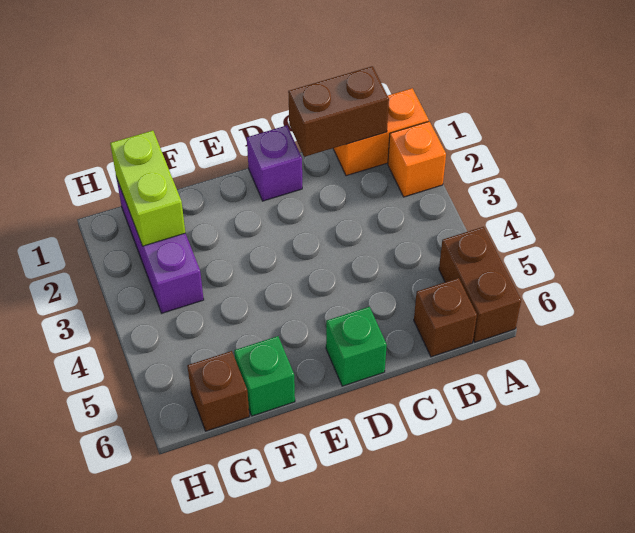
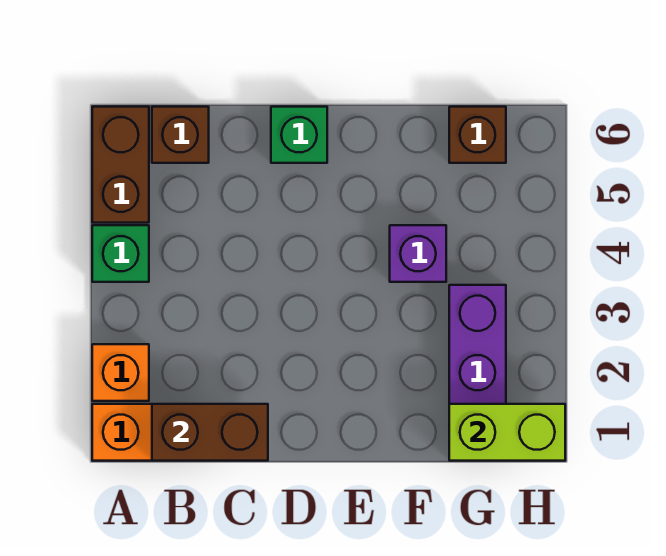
purple 1x1 brick [247,125,302,201] -> purple 1x1 brick moved to [390,225,446,282]
green 1x1 brick [234,336,295,416] -> green 1x1 brick moved to [92,225,149,282]
lime 1x2 brick [110,131,185,246] -> lime 1x2 brick turned to [449,404,565,461]

